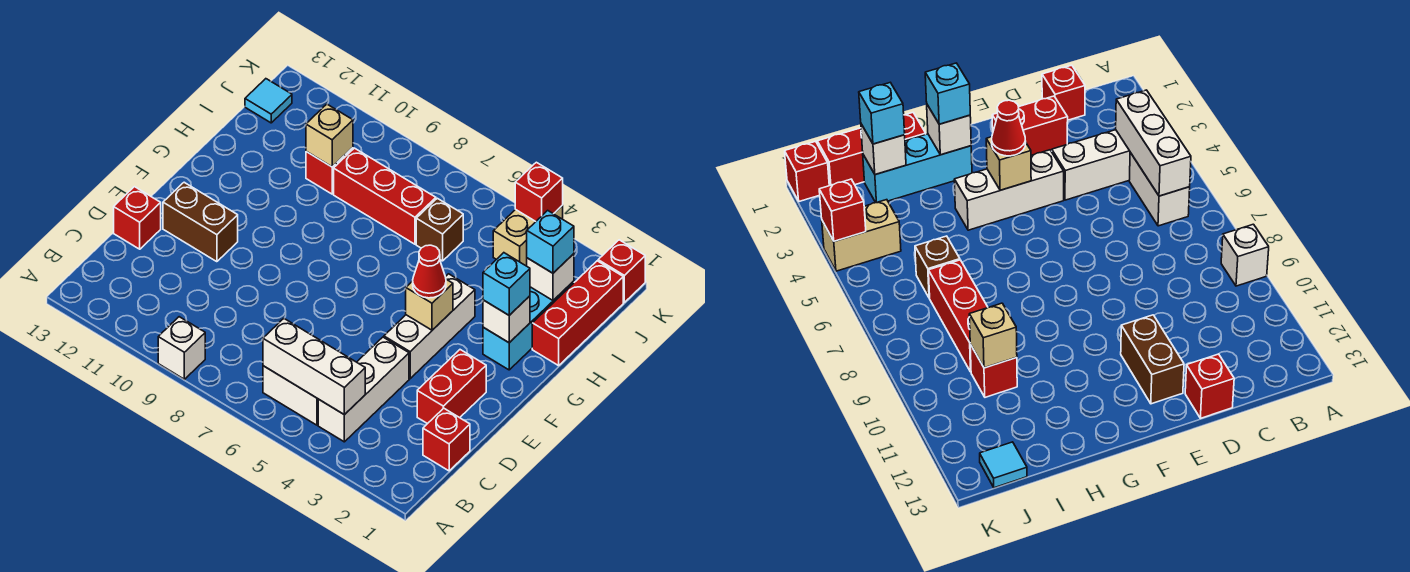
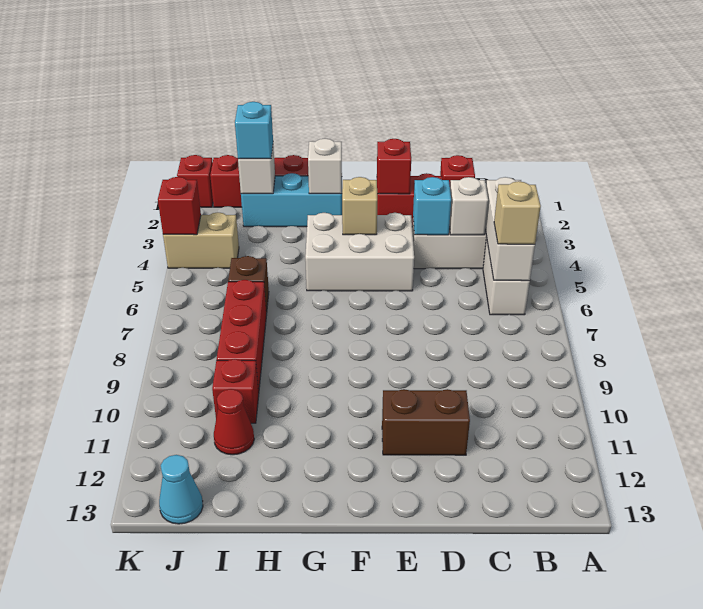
white 1x1 brick [158,317,205,379] -> white 1x1 brick moved to [449,177,488,235]
red 1x1 brick [114,187,161,249] -> red 1x1 brick moved to [377,139,411,194]
white 1x3 brick [384,274,475,379] -> white 2x3 brick [305,213,414,291]
brown 1x2 brick [163,182,238,262] -> brown 1x2 brick turned to [382,389,470,455]
red 1x1 cone [413,245,446,298] -> red 1x1 cone moved to [214,389,254,455]
cyan 1x1 brick [483,253,530,315] -> cyan 1x1 brick moved to [413,177,451,235]
tan 1x1 brick [306,104,353,167] -> tan 1x1 brick moved to [494,181,541,244]
cyan 1x1 tile [245,79,292,123] -> cyan 1x1 cone [159,455,203,524]

